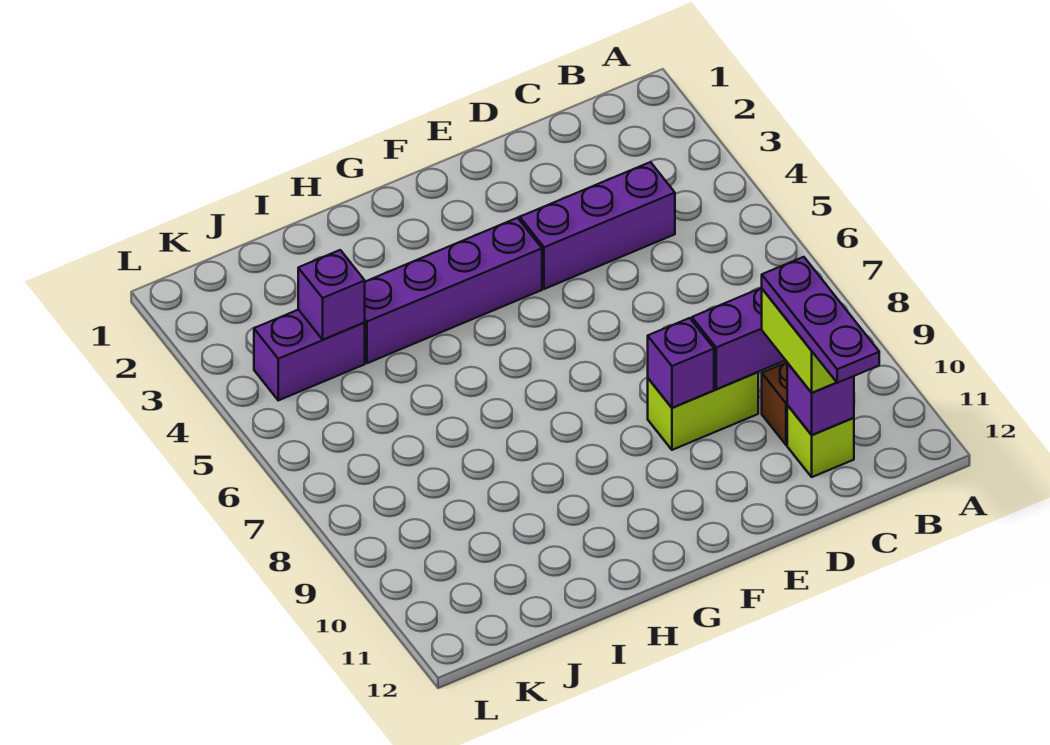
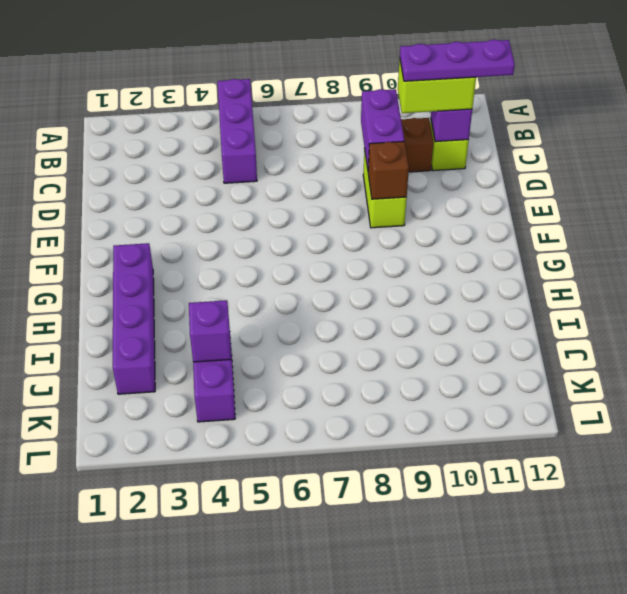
purple 1x3 brick [520,162,675,289] -> purple 1x3 brick moved to [218,79,257,183]
purple 1x1 brick [648,318,714,408] -> brown 1x1 brick [368,141,409,199]
purple 1x4 brick [365,218,542,363] -> purple 1x4 brick moved to [113,243,155,394]

